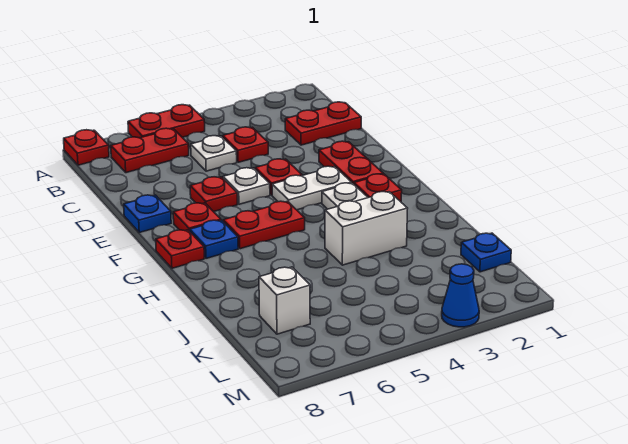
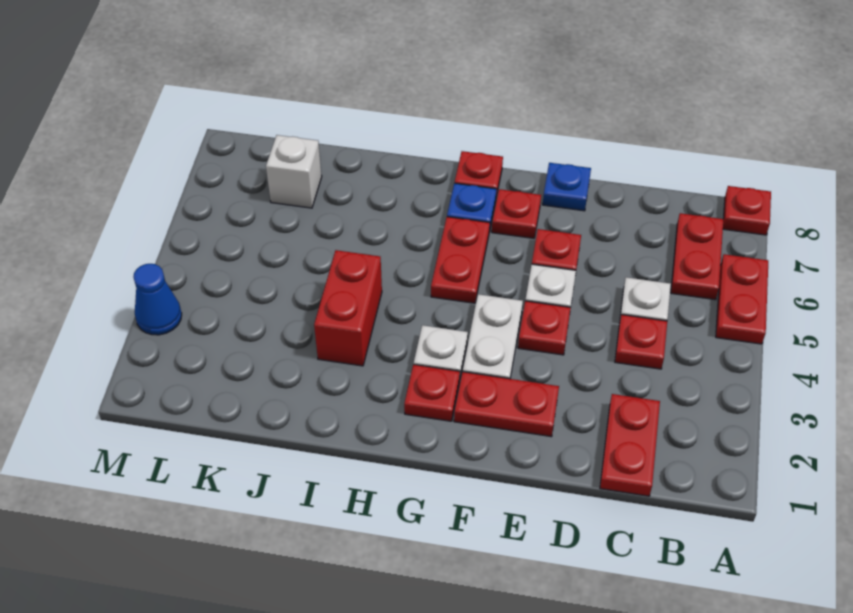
white 1x2 brick [325,192,408,265] -> red 1x2 brick [314,250,382,366]
blue 1x1 plate [461,233,511,272] -> none

